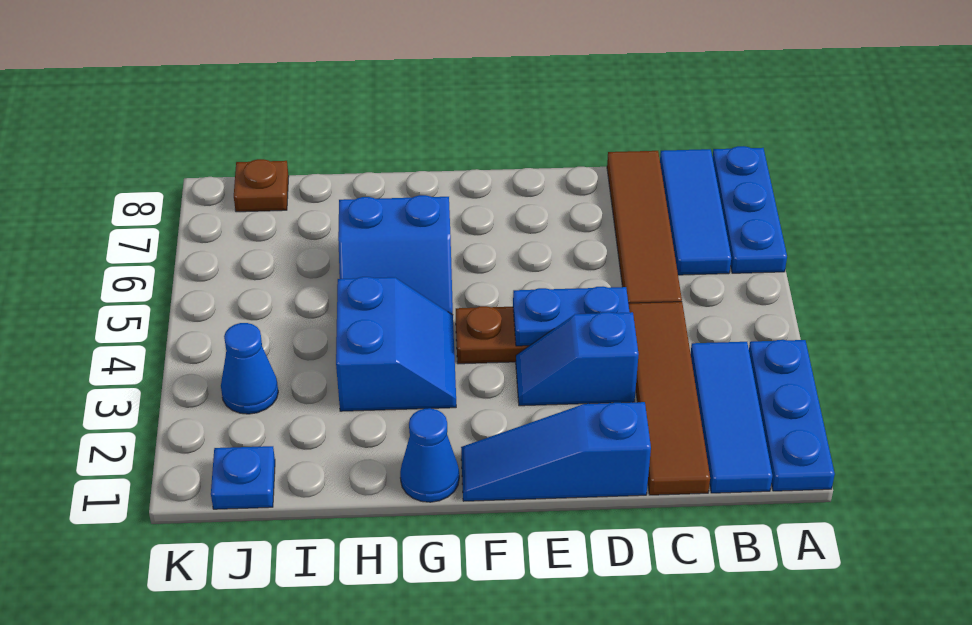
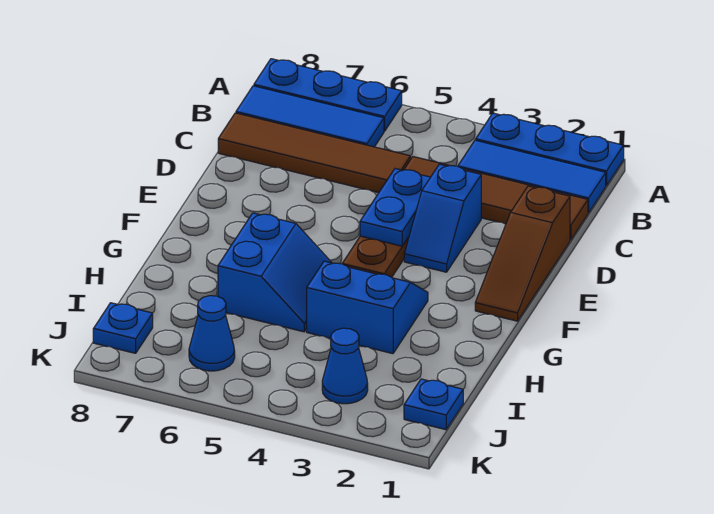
blue 1x3 slope [461,402,651,501] -> brown 1x3 slope [475,186,570,321]
blue 1x1 cone [400,408,459,502] -> blue 1x1 cone moved to [189,296,235,371]
brown 1x1 plate [234,159,289,212] -> blue 1x1 plate [93,303,153,353]

